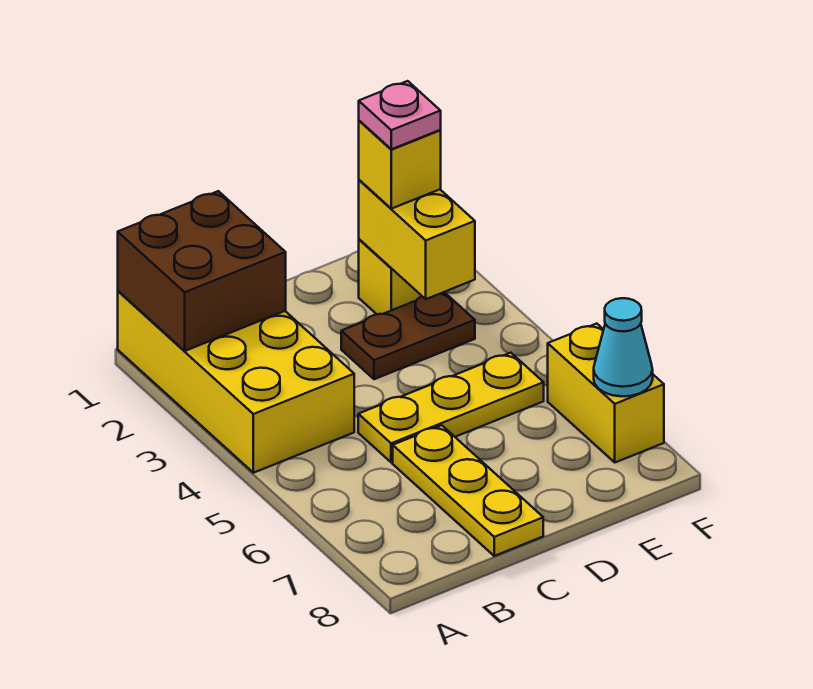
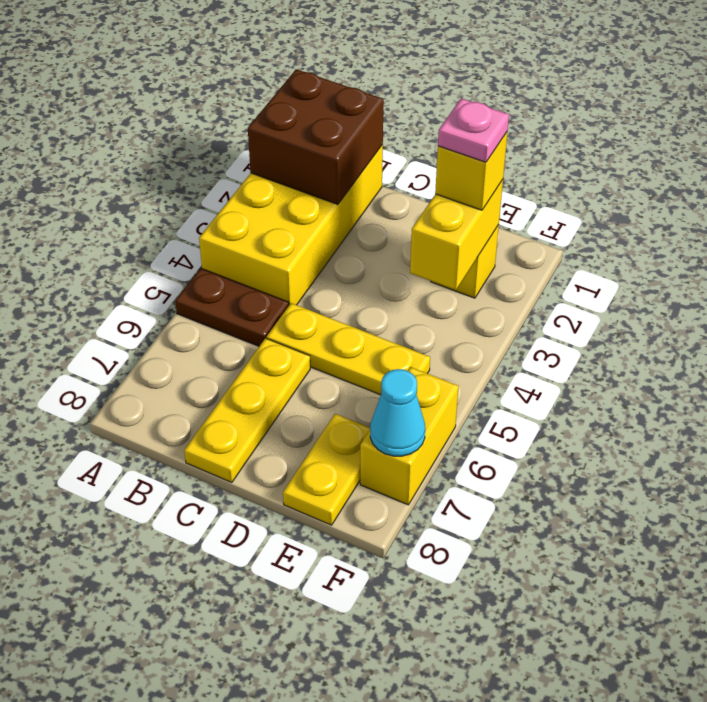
brown 1x2 plate [341,292,475,379] -> brown 1x2 plate moved to [175,268,289,346]
none -> yellow 1x2 plate [283,414,370,525]

